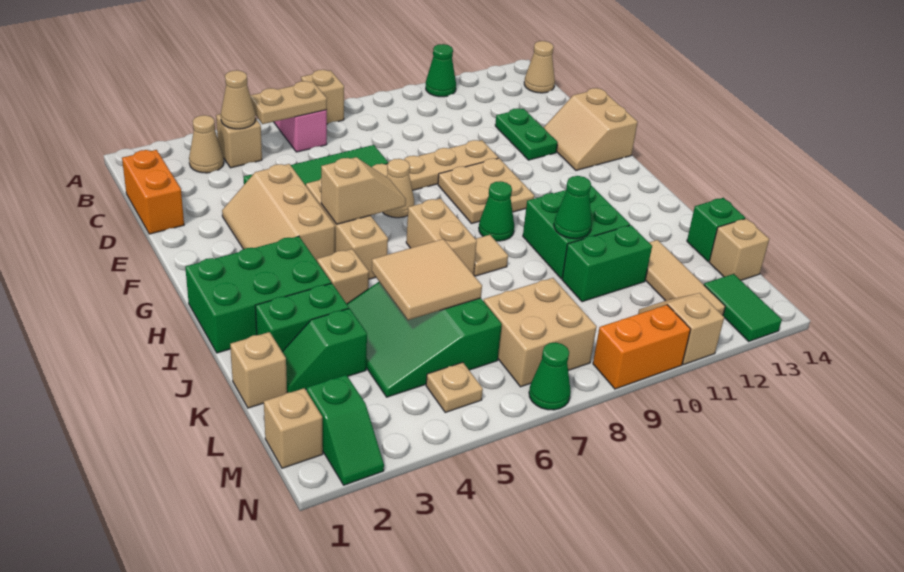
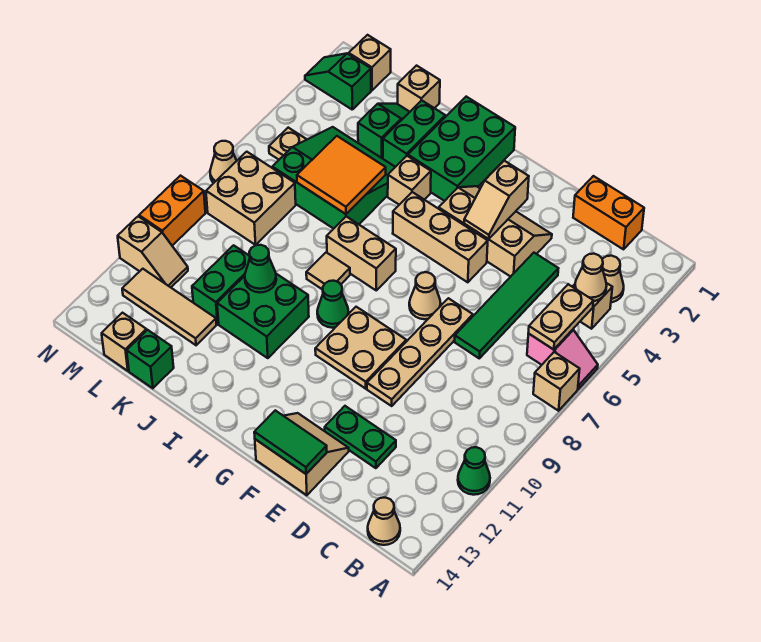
tan 1x2 slope [321,157,406,224] -> tan 1x2 slope moved to [464,161,529,239]
tan 2x2 tile [372,239,482,320] -> orange 2x2 tile [297,136,386,214]
green 1x2 tile [704,274,782,341] -> green 1x2 tile moved to [254,410,327,474]
green 1x1 cone [529,342,571,410] -> tan 1x1 cone [210,141,237,183]

